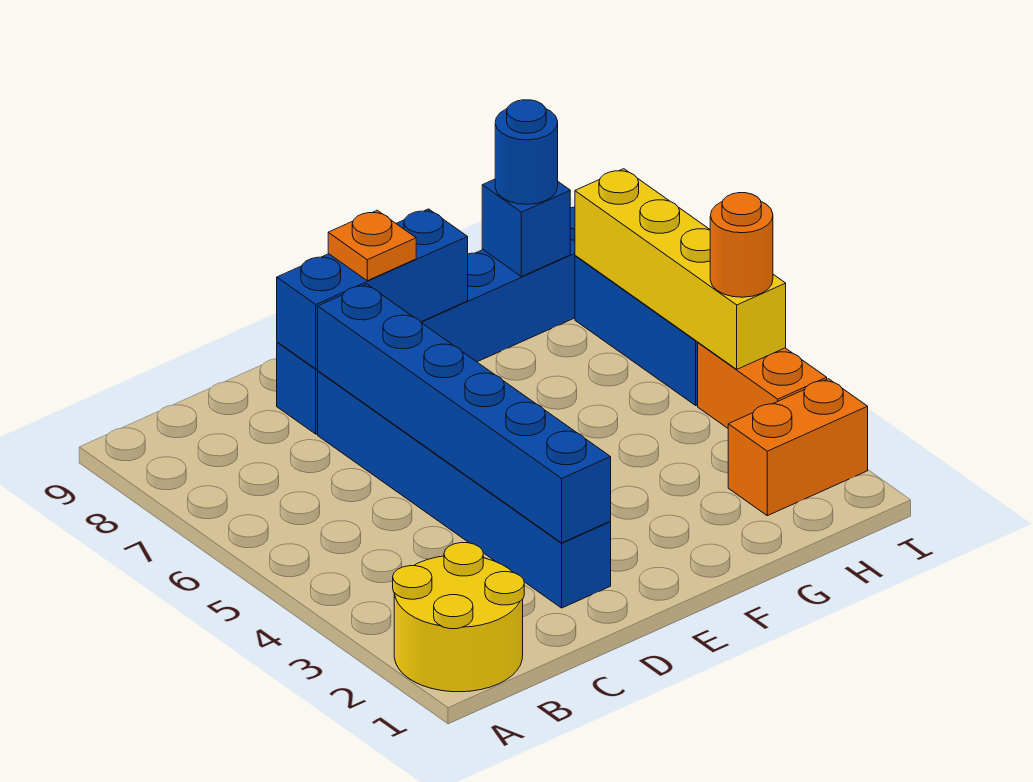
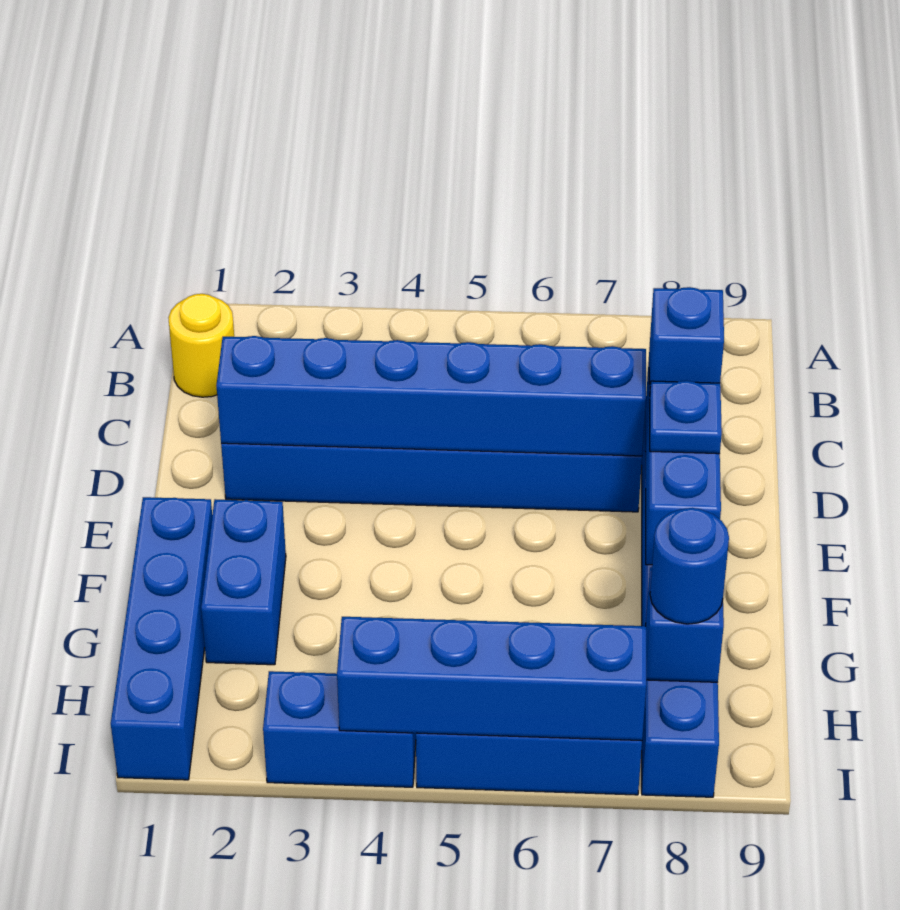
yellow 2x2 round brick [393,543,524,692] -> yellow 1x1 round brick [168,294,234,397]
none -> blue 1x1 brick [649,287,724,386]
orange 1x1 plate [328,210,416,281] -> blue 1x1 plate [650,381,722,454]
none -> blue 1x4 brick [111,497,212,780]
none -> blue 1x2 brick [201,499,286,665]
orange 1x2 brick [728,379,868,516] -> none
orange 1x2 brick [698,343,827,428] -> blue 1x2 brick [263,671,416,787]
yellow 1x4 brick [575,169,786,369] -> blue 1x4 brick [337,617,646,741]
orange 1x1 round brick [710,193,773,297] -> none

